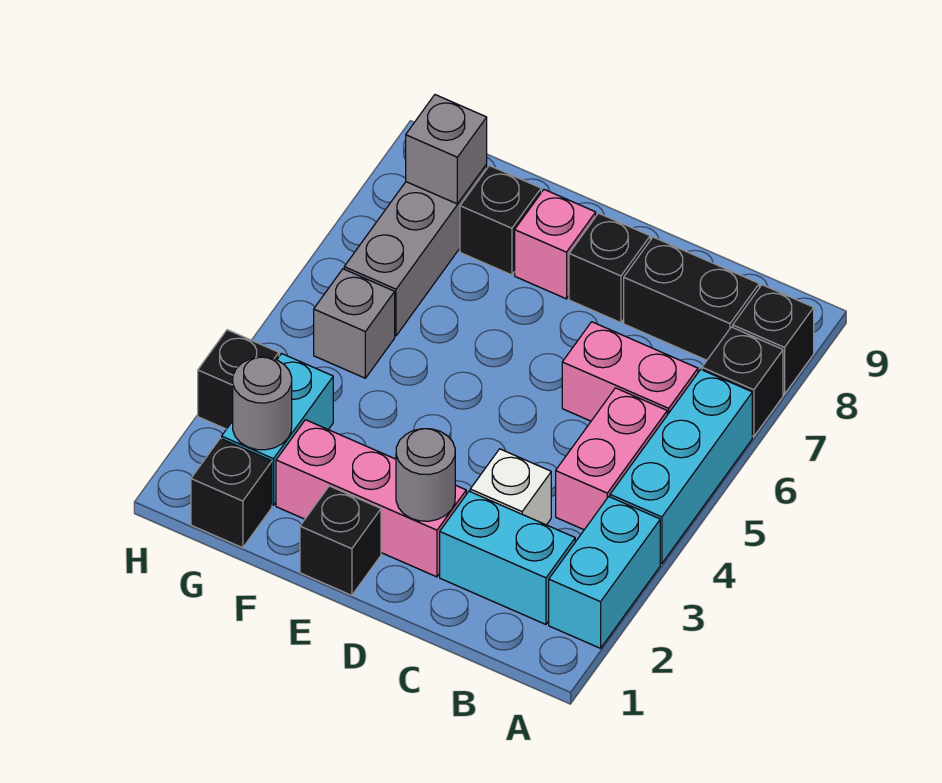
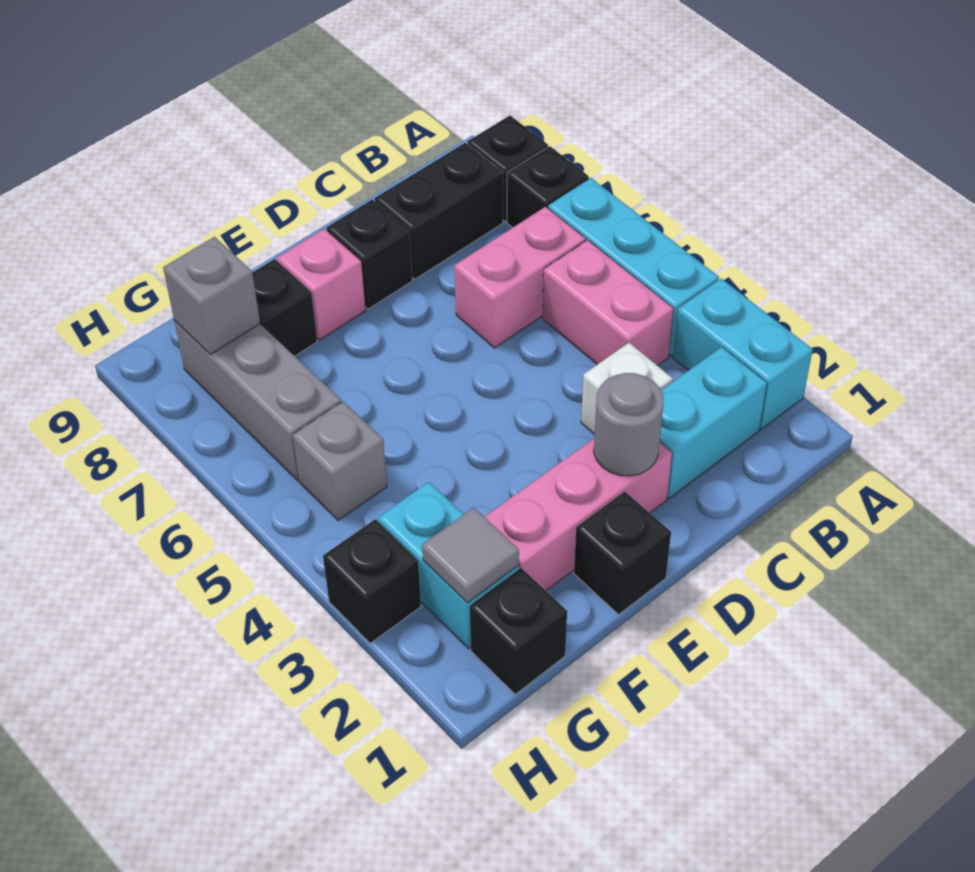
grey 1x1 round brick [233,357,292,450] -> grey 1x1 tile [422,508,519,603]

